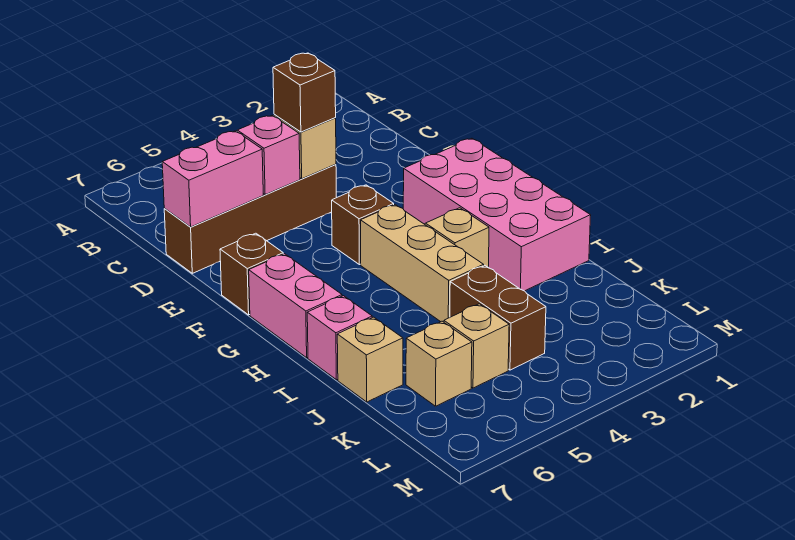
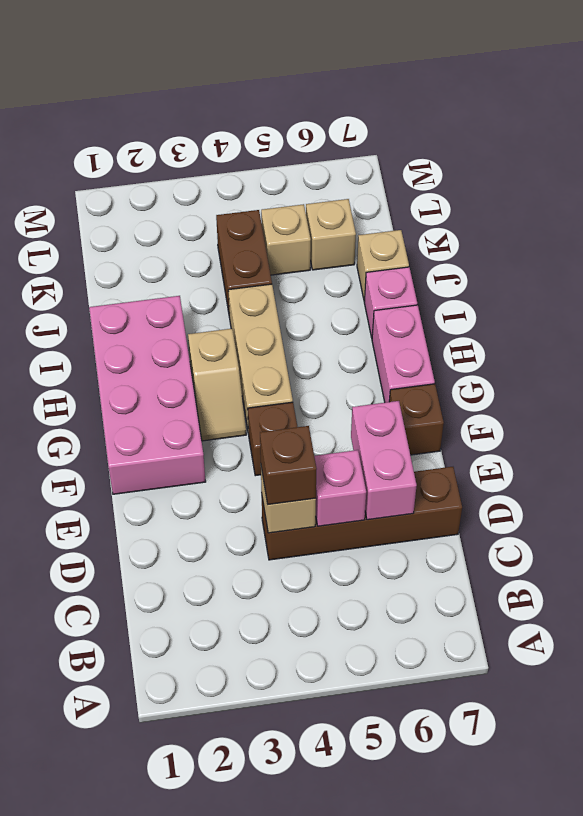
pink 1x2 brick [162,131,263,227] -> pink 1x2 brick turned to [351,401,417,520]

